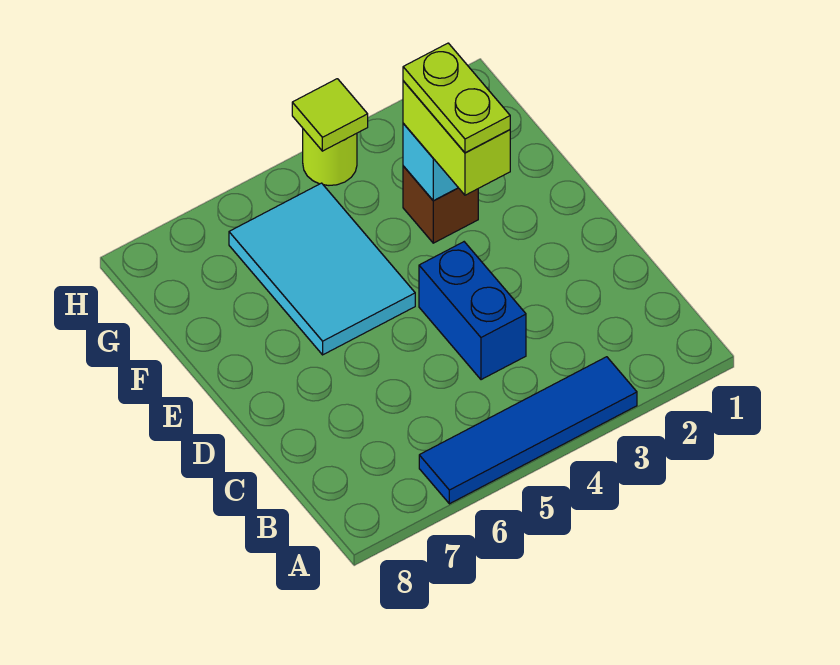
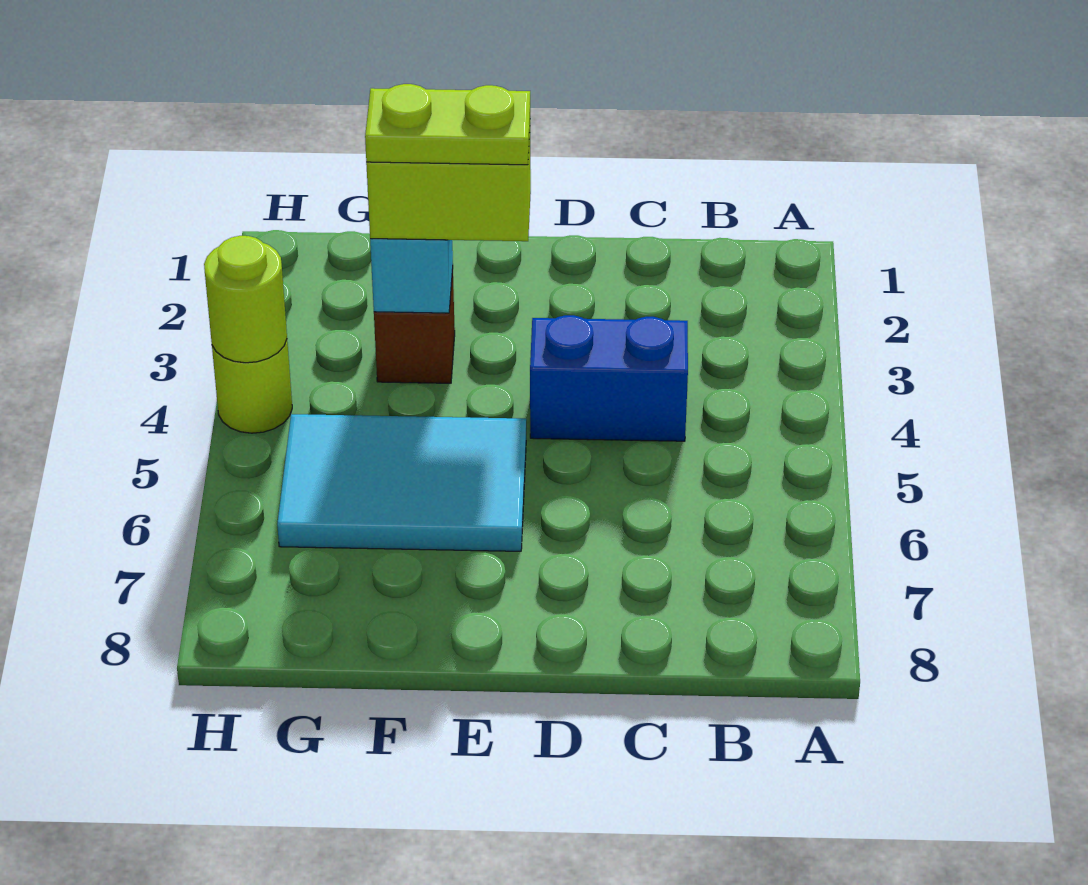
blue 1x4 tile [419,357,637,504] -> none
lime 1x1 tile [292,79,368,151] -> lime 1x1 round brick [204,236,287,363]

